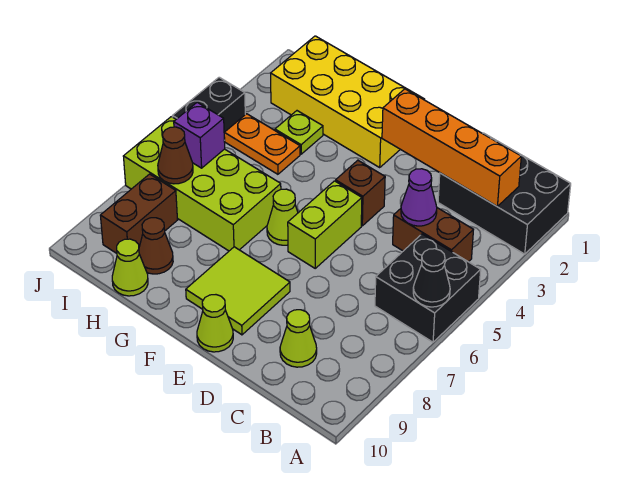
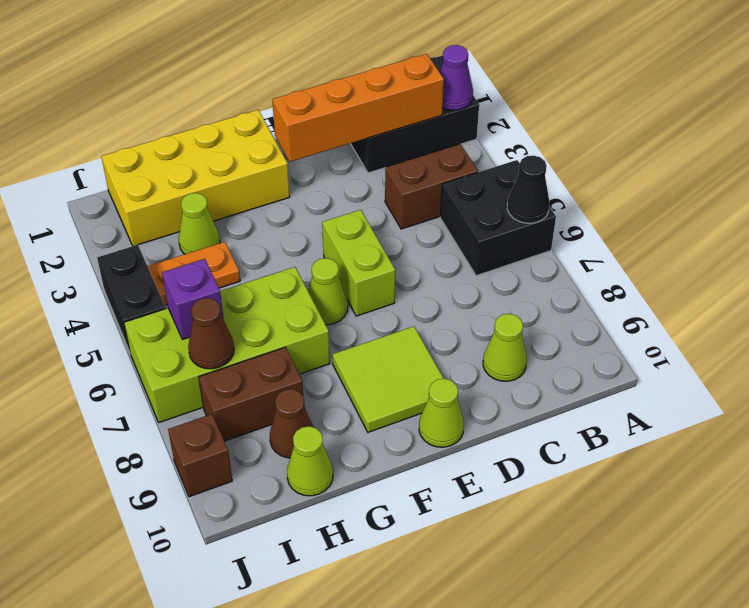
purple 1x1 cone [401,169,437,226] -> purple 1x1 cone moved to [440,45,473,110]
brown 1x1 brick [336,160,385,226] -> brown 1x1 brick moved to [168,414,232,497]
lime 1x1 plate [275,111,323,154] -> lime 1x1 cone [179,193,220,254]
brown 1x2 brick [100,174,177,253] -> brown 1x2 brick turned to [199,347,303,441]

